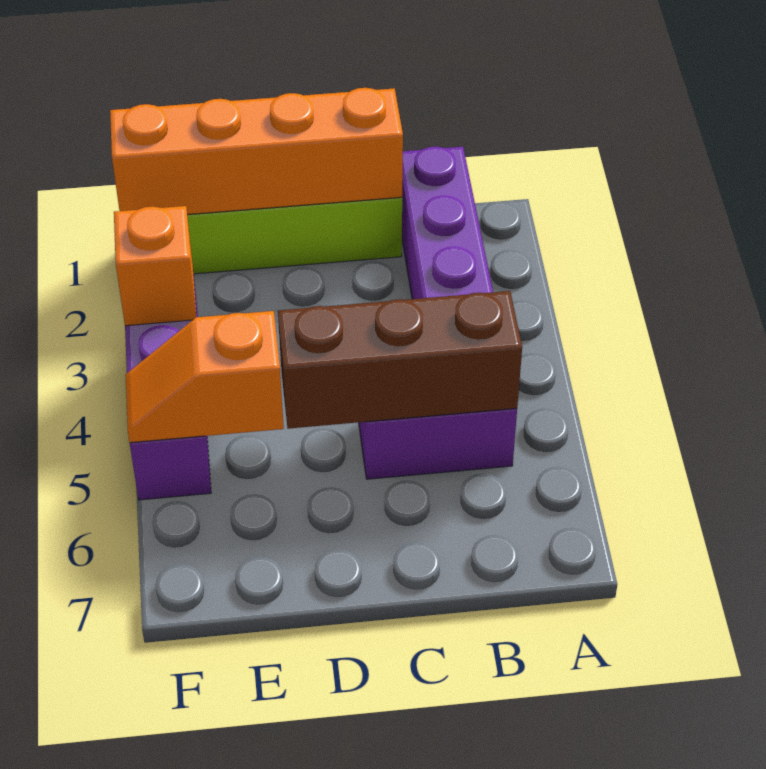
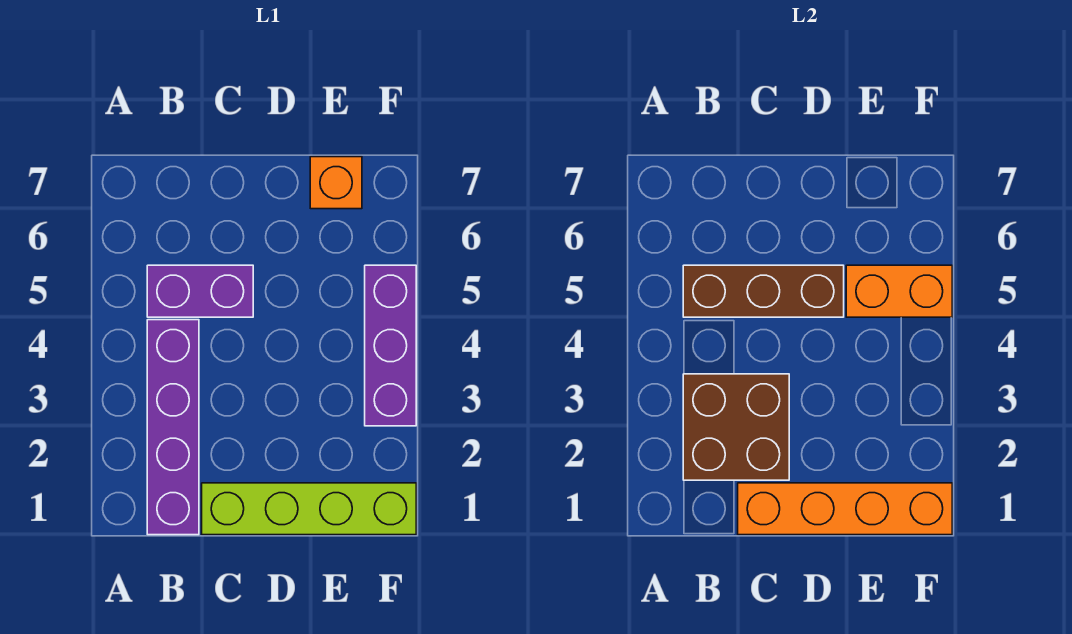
none -> brown 2x2 brick [683,374,789,480]
orange 1x2 slope [126,311,284,443] -> orange 1x2 brick [846,265,952,317]
orange 1x1 brick [114,206,196,326] -> orange 1x1 brick moved to [310,157,362,209]

